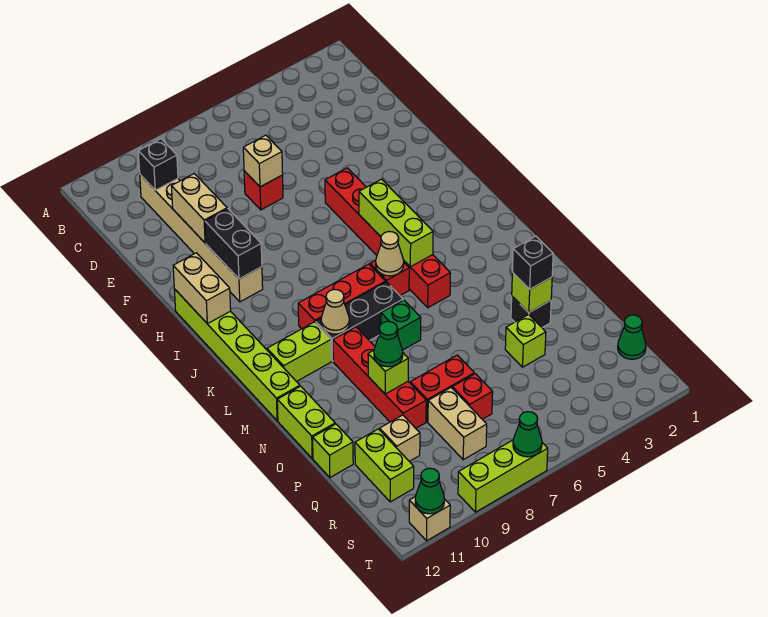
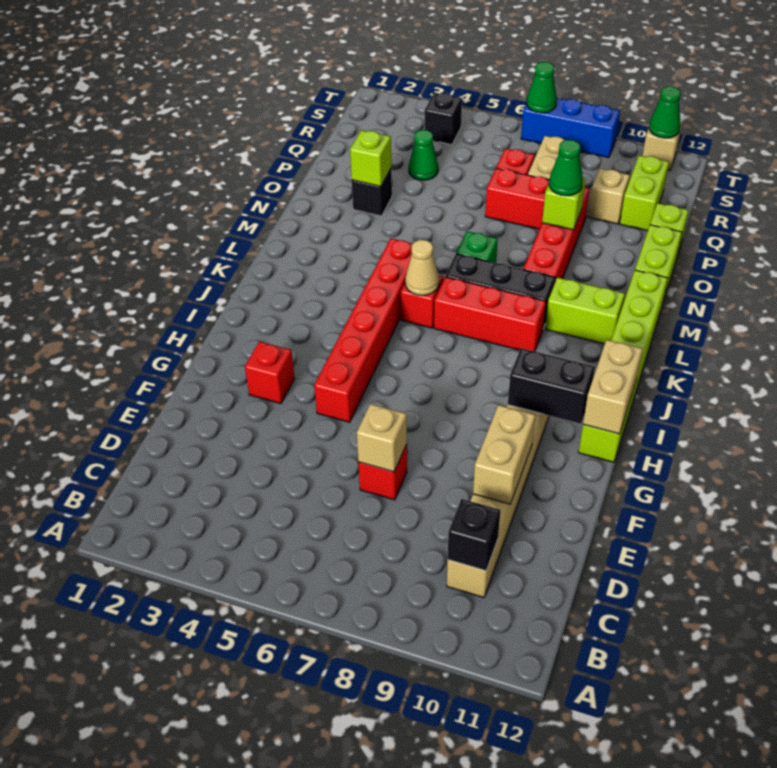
none -> red 1x1 brick [245,342,295,404]
black 1x2 brick [205,209,262,279] -> black 1x2 brick turned to [508,348,595,424]
lime 1x3 brick [359,179,433,267] -> none
tan 1x1 cone [321,289,349,334] -> none
black 1x1 brick [512,236,553,289] -> black 1x1 brick moved to [425,93,462,145]
lime 1x1 brick [505,315,546,367] -> none
green 1x1 cone [618,315,646,359] -> green 1x1 cone moved to [409,130,438,180]
lime 1x3 brick [458,440,548,512] -> blue 1x3 brick [521,98,620,158]

